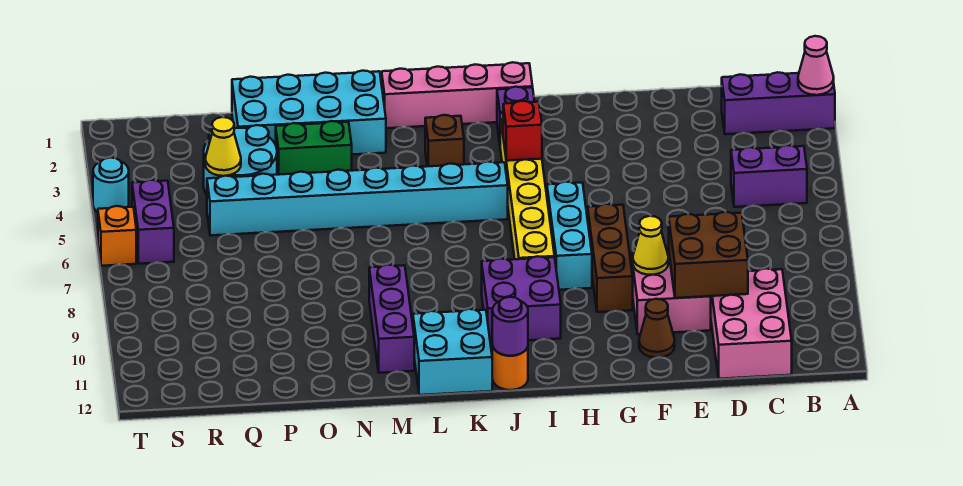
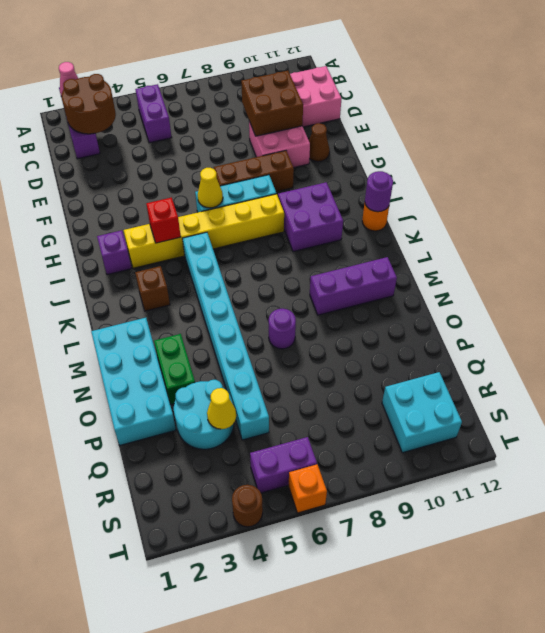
none -> brown 2x2 round brick [61,74,116,134]
yellow 1x1 cone [633,216,668,275] -> yellow 1x1 cone moved to [198,168,223,208]
pink 1x4 brick [382,62,533,128] -> none
cyan 2x2 brick [413,309,492,395] -> cyan 2x2 brick moved to [382,372,462,453]
none -> purple 1x1 round brick [269,308,296,349]
cyan 1x1 round brick [93,158,129,213] -> brown 1x1 round brick [232,485,263,527]

